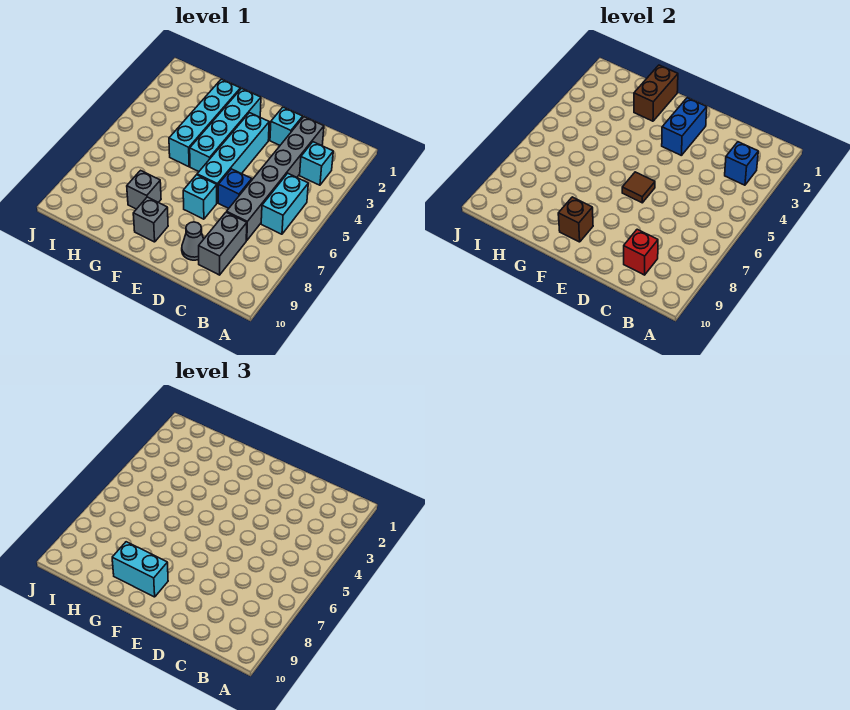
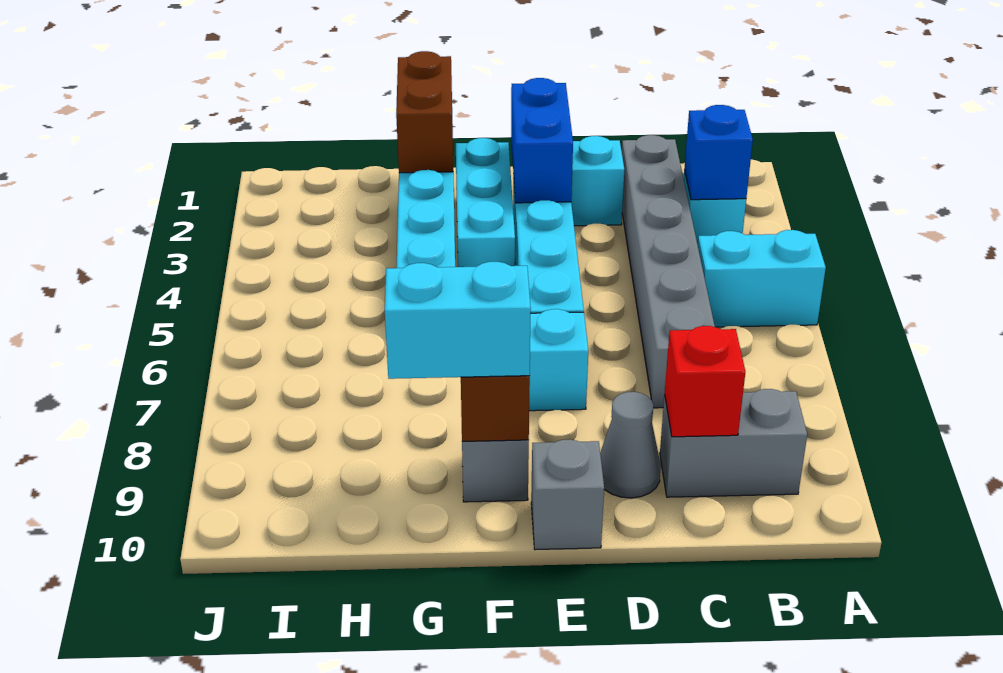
cyan 1x2 brick [261,173,308,234] -> cyan 1x2 brick turned to [698,230,826,327]
grey 1x2 brick [199,212,247,275] -> grey 1x2 brick turned to [660,389,807,497]
blue 1x1 brick [218,169,252,208] -> none
brown 1x1 tile [622,172,655,203] -> none
cyan 1x4 brick [190,88,261,171] -> cyan 1x3 brick [456,138,515,267]
grey 1x1 brick [127,170,161,209] -> grey 1x1 brick moved to [531,439,604,550]

